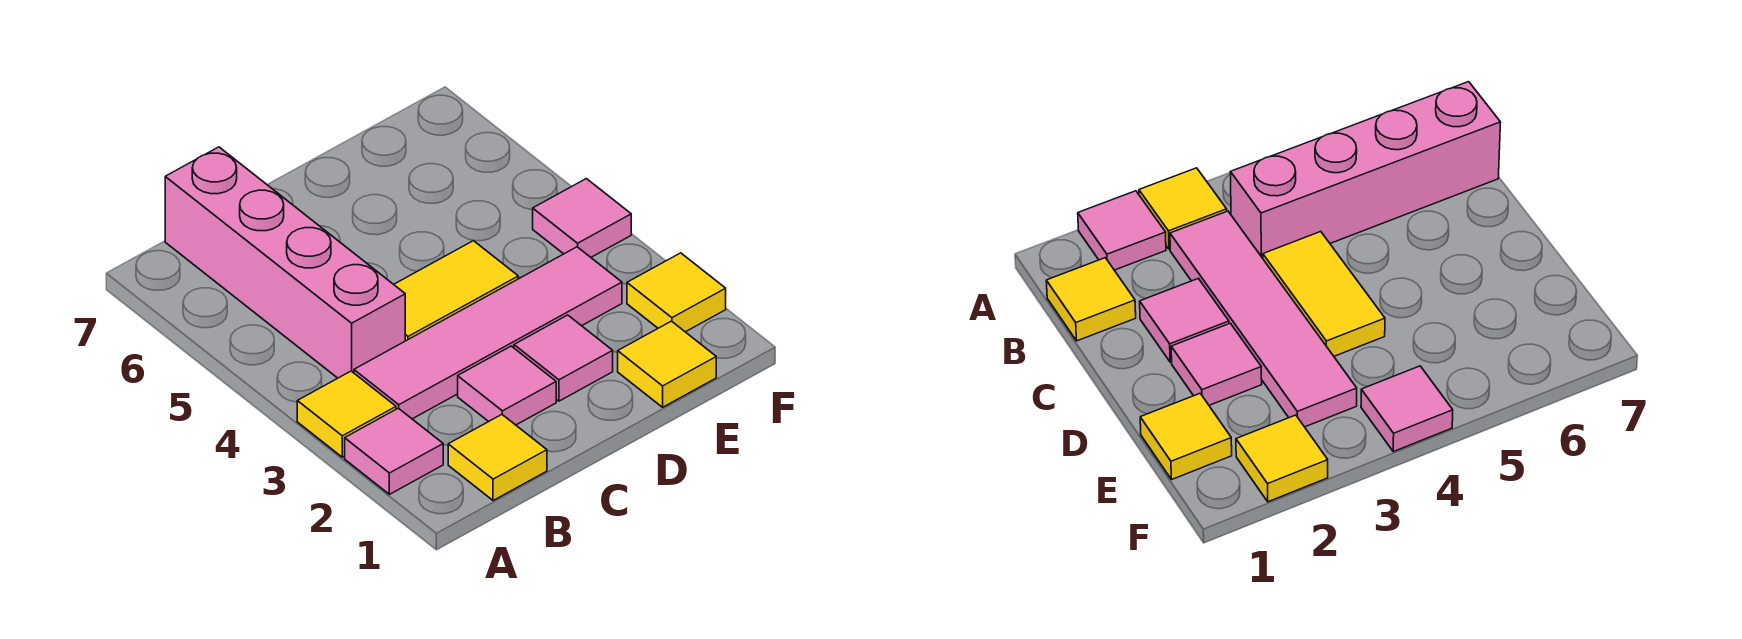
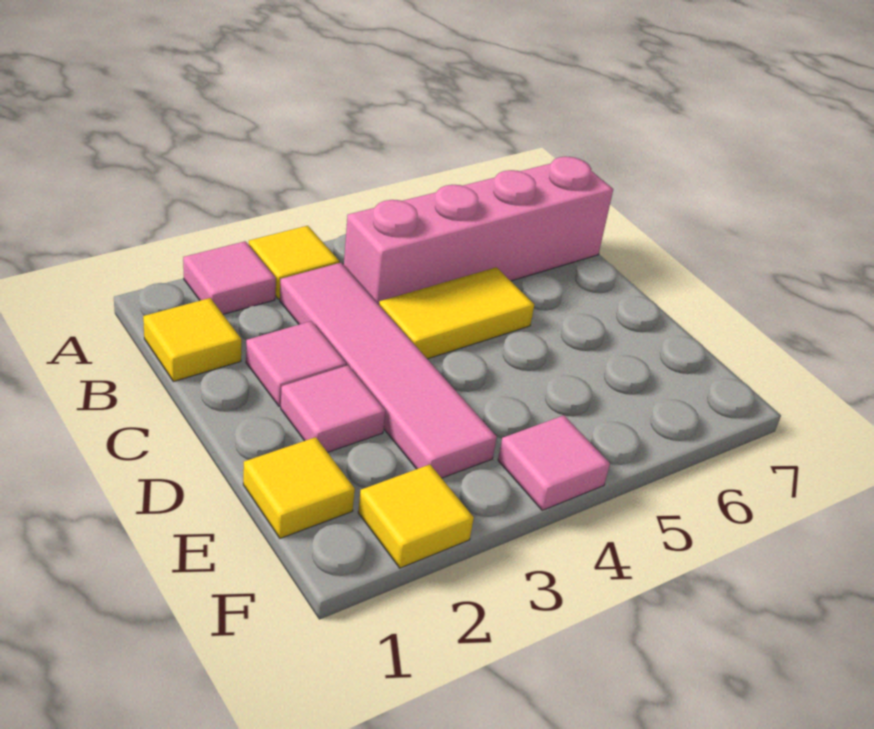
yellow 1x2 tile [394,241,518,341] -> yellow 1x2 tile turned to [379,267,534,359]

